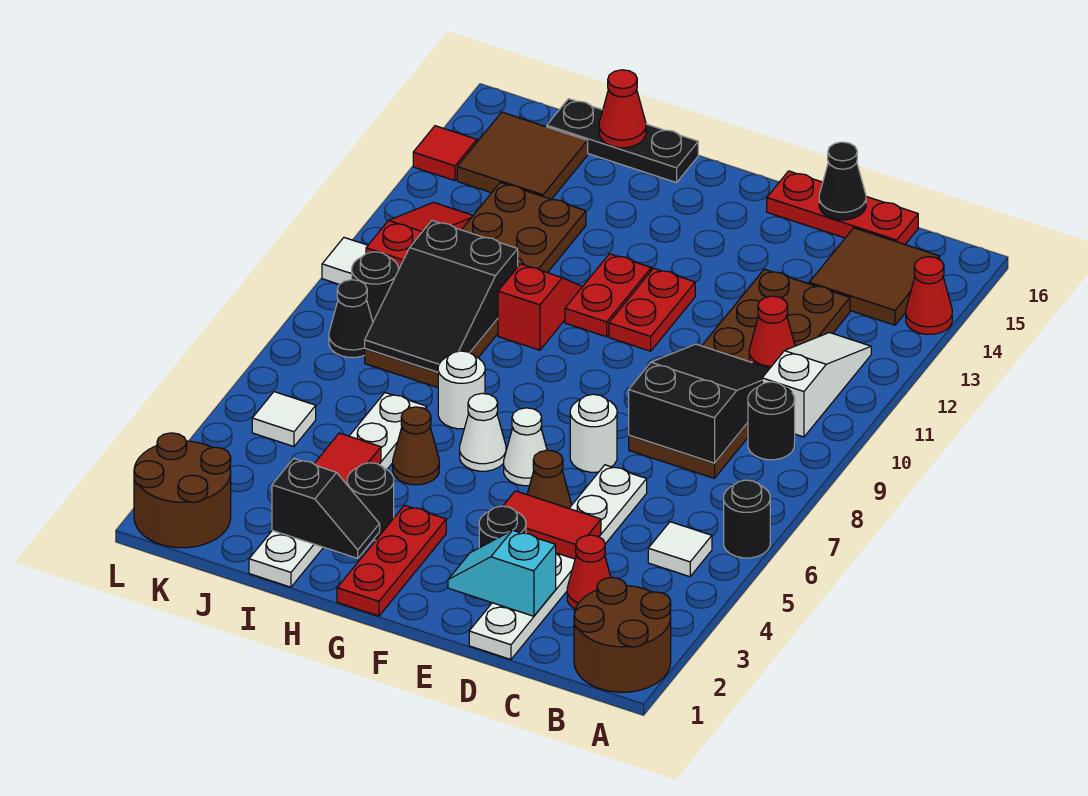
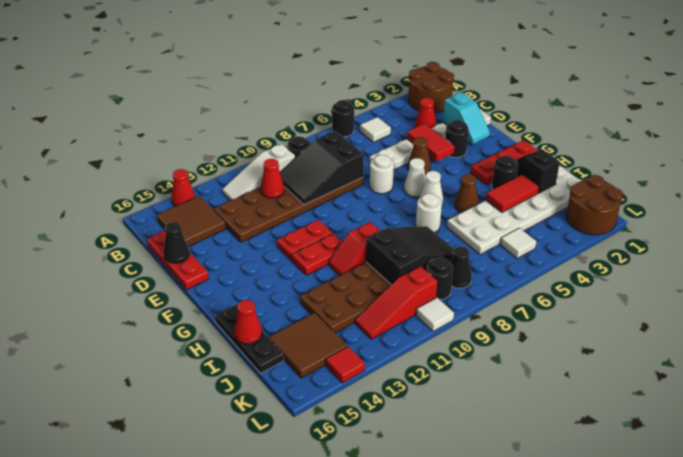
white 1x6 plate [249,393,427,587] -> white 2x6 plate [447,166,581,255]

